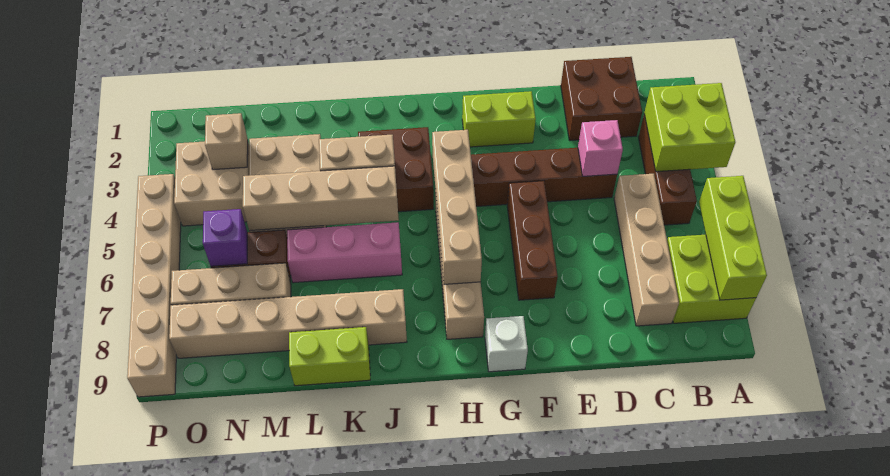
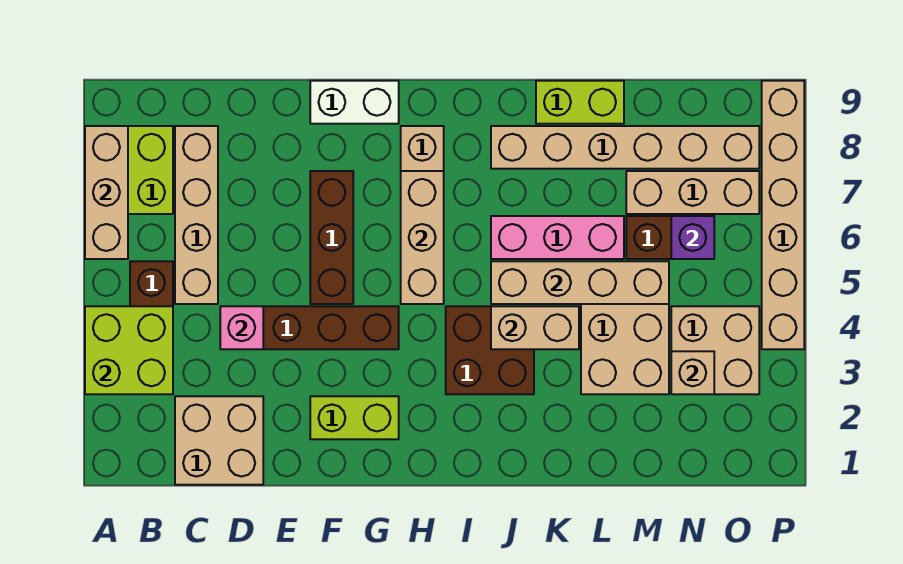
lime 1x3 brick [699,176,767,300] -> tan 1x3 brick [85,126,128,259]
brown 2x2 brick [561,57,642,141] -> tan 2x2 brick [175,396,263,485]
white 1x1 brick [485,316,528,372] -> white 1x2 brick [310,81,399,124]
tan 1x4 brick [432,130,482,284] -> tan 1x3 brick [401,171,444,304]

